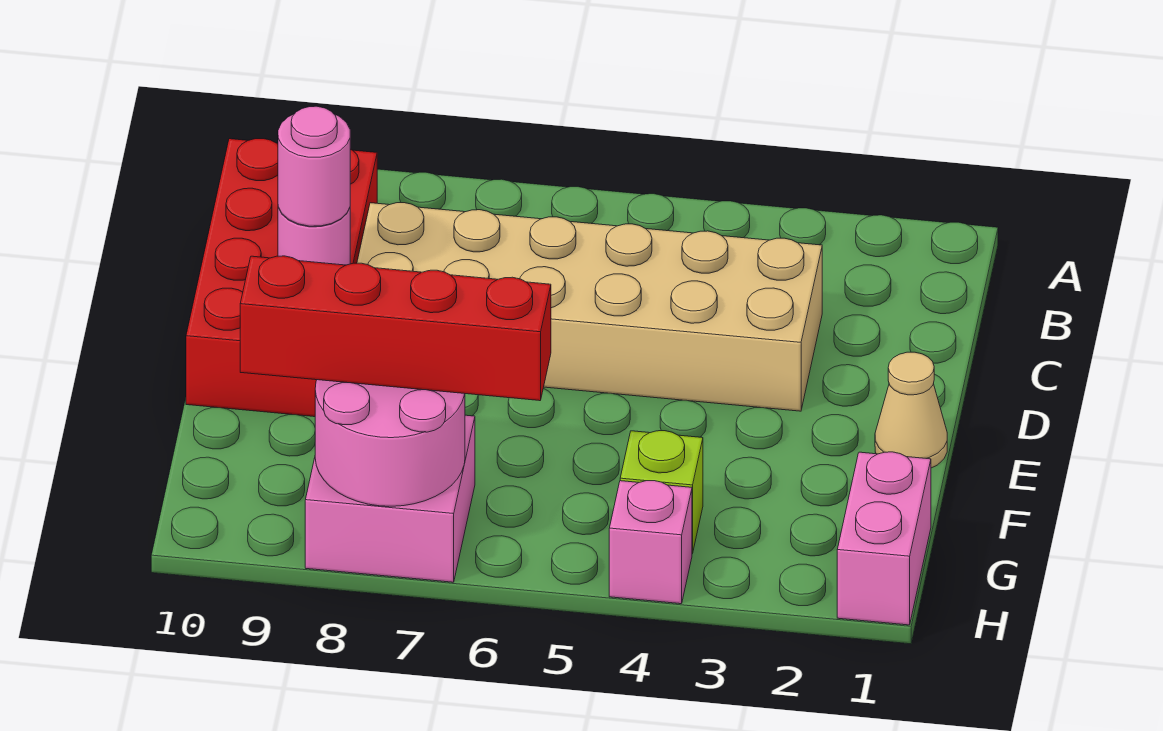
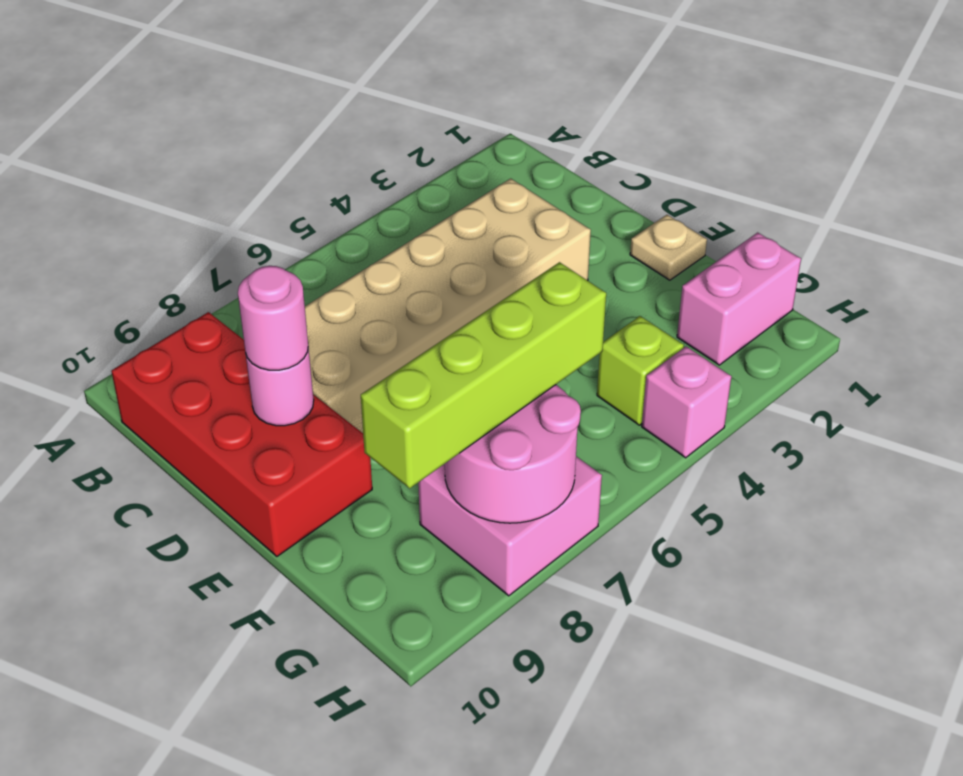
tan 1x1 cone [875,352,947,468] -> tan 1x1 plate [630,215,707,280]
pink 1x2 brick [837,452,931,625] -> pink 1x2 brick turned to [677,232,801,365]
red 1x4 brick [240,256,551,401] -> lime 1x4 brick [361,262,606,488]

